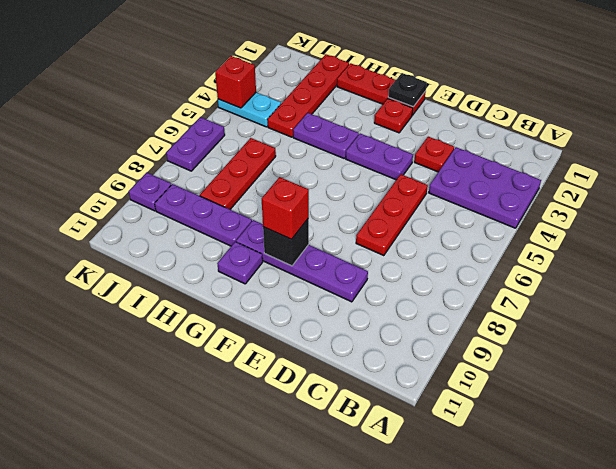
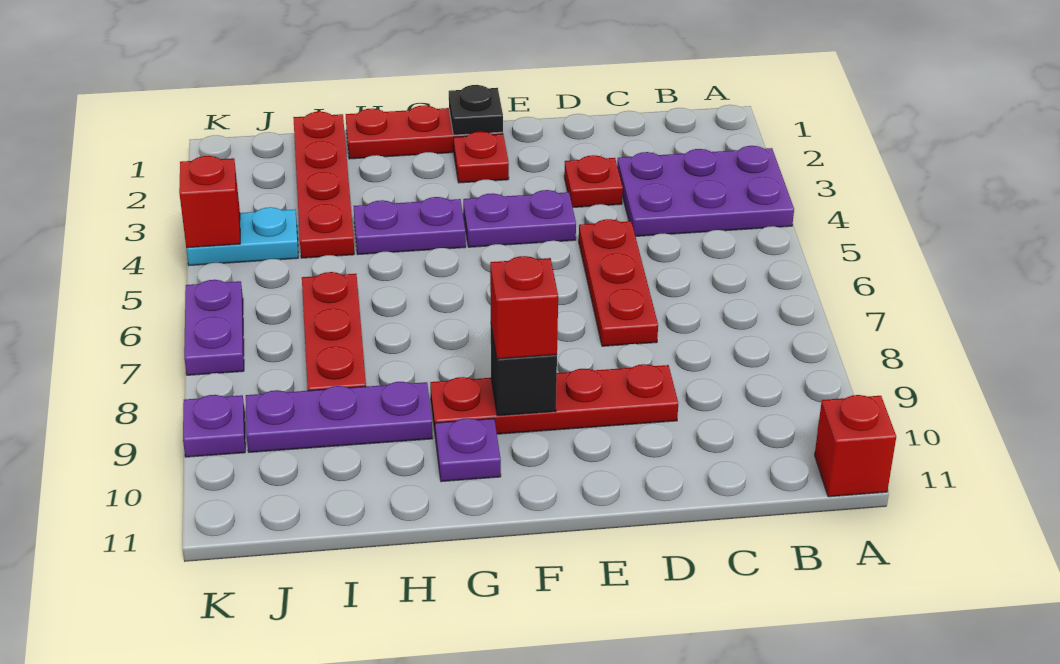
none -> red 1x1 brick [815,395,896,497]
purple 1x4 plate [236,220,368,302] -> red 1x4 plate [430,364,678,438]

